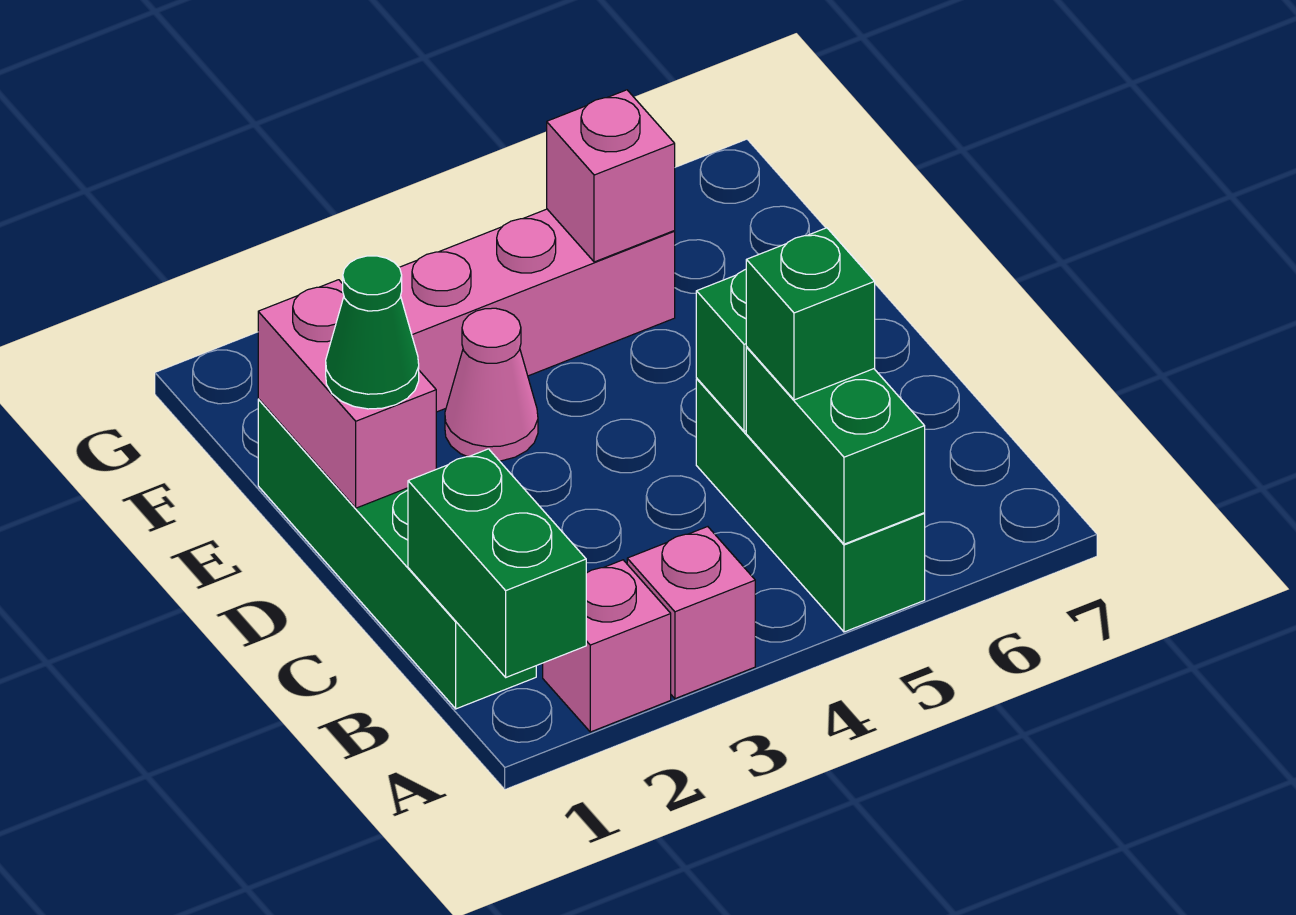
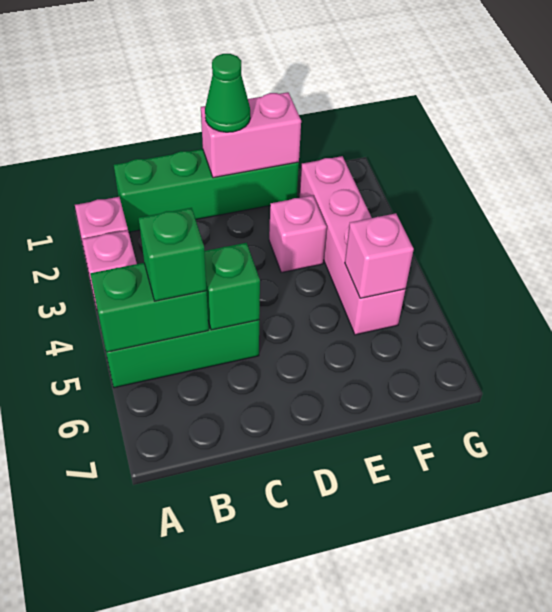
green 1x2 brick [408,449,586,677] -> none
pink 1x1 cone [445,308,538,461] -> pink 1x1 brick [269,195,327,273]

